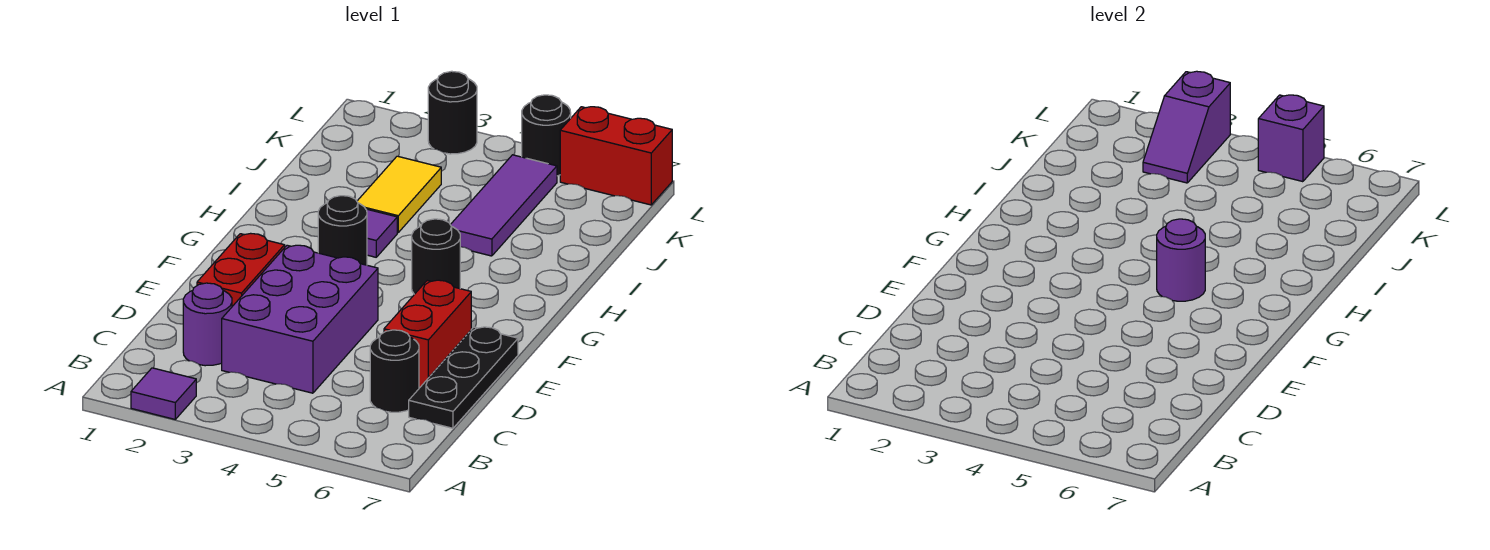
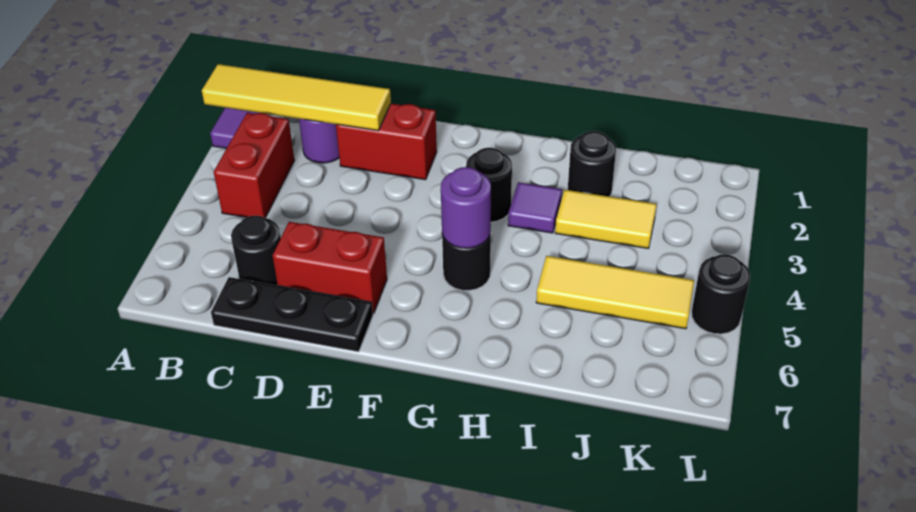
none -> yellow 1x4 tile [202,64,391,131]
purple 2x3 brick [222,245,378,393] -> none
purple 1x3 tile [450,155,557,256] -> yellow 1x3 tile [536,256,694,329]
purple 1x2 slope [1143,71,1230,183] -> none
black 1x1 round brick [428,71,477,154] -> black 1x1 round brick moved to [568,131,616,197]
purple 1x1 brick [1258,95,1324,182] -> none
red 1x2 brick [560,107,672,205] -> red 1x2 brick moved to [214,113,294,218]

